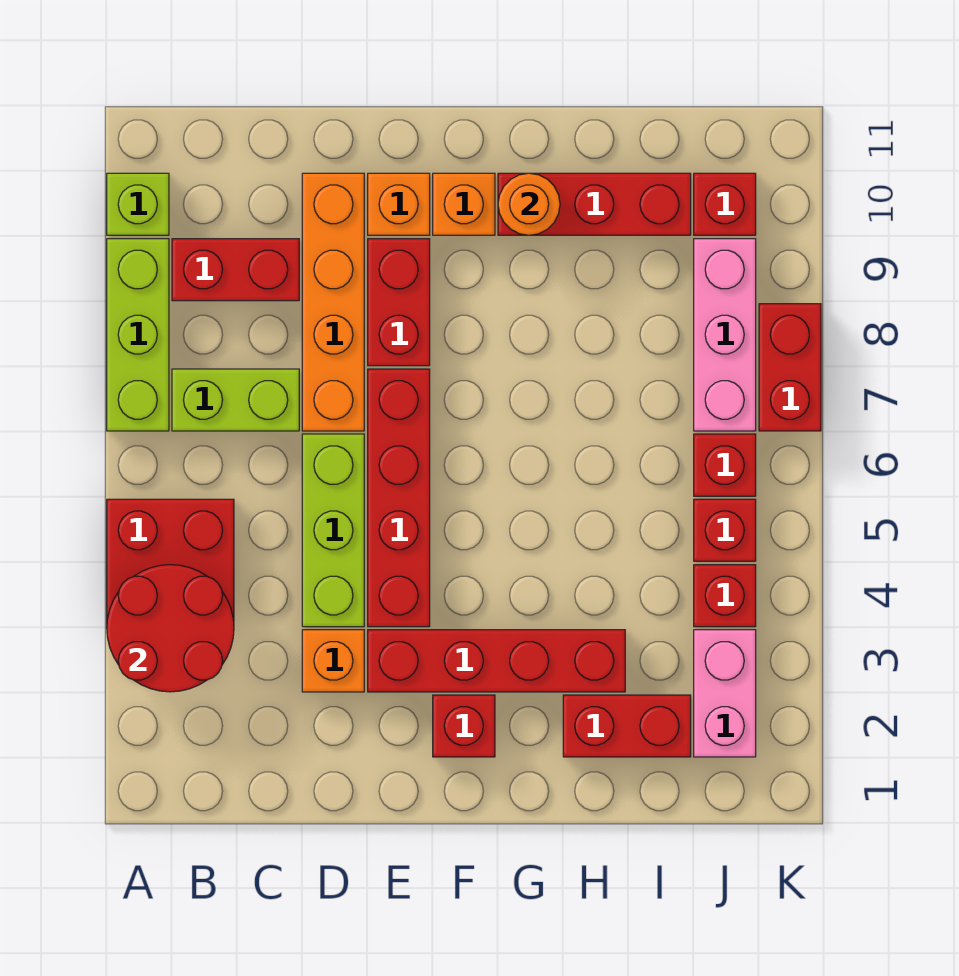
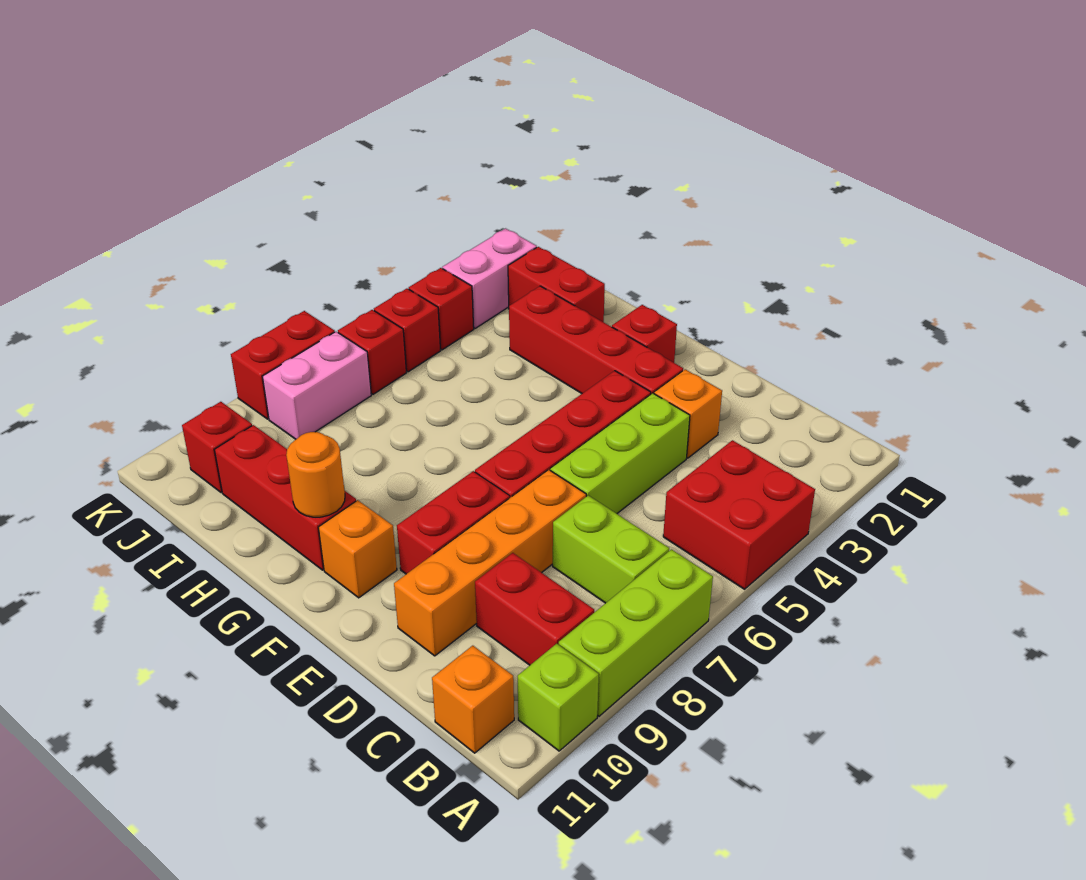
red 2x2 round brick [107,565,234,692] -> none
orange 1x1 brick [368,173,430,235] -> orange 1x1 brick moved to [432,646,514,753]
pink 1x3 brick [694,239,756,431] -> pink 1x2 brick [262,332,371,439]

